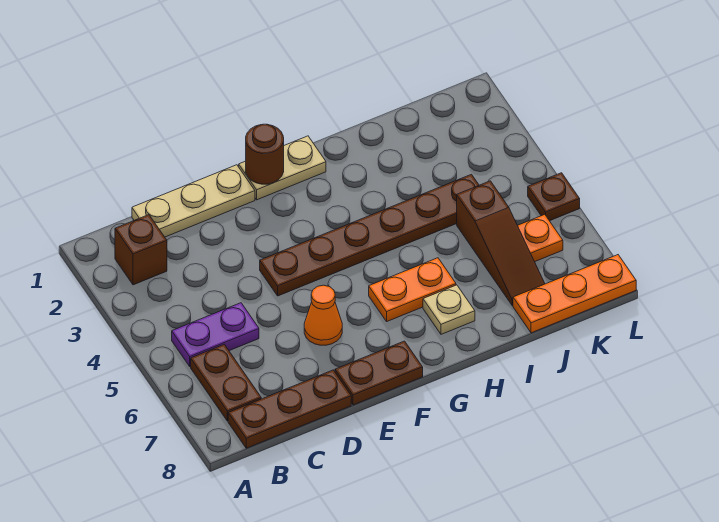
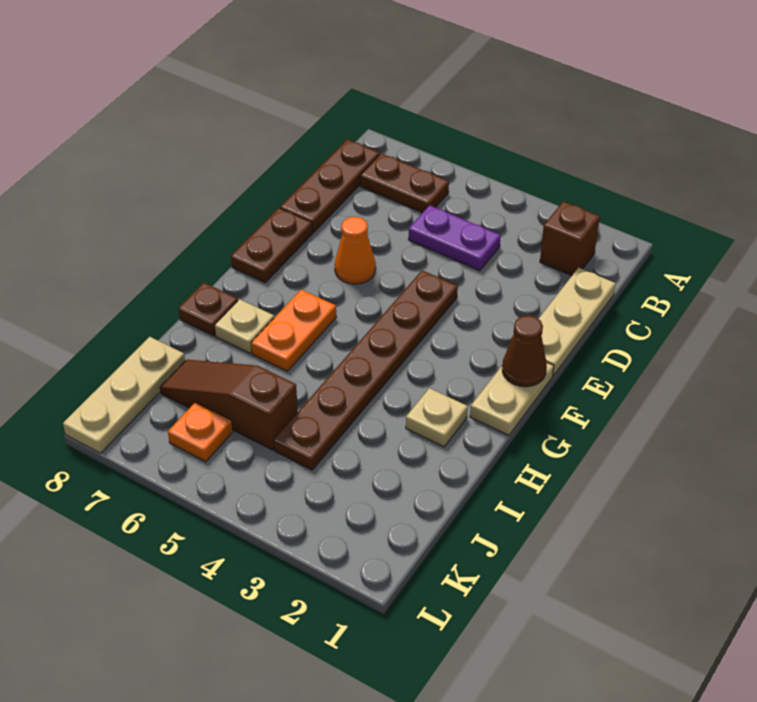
purple 1x2 plate [172,303,259,366] -> purple 1x2 plate turned to [409,205,501,271]
brown 1x1 round brick [246,124,284,184] -> brown 1x1 cone [502,315,547,387]
none -> tan 1x1 plate [406,388,468,447]
orange 1x3 plate [513,255,636,333] -> tan 1x3 plate [63,337,185,453]
brown 1x1 plate [528,173,580,221] -> brown 1x1 plate moved to [179,283,238,336]

